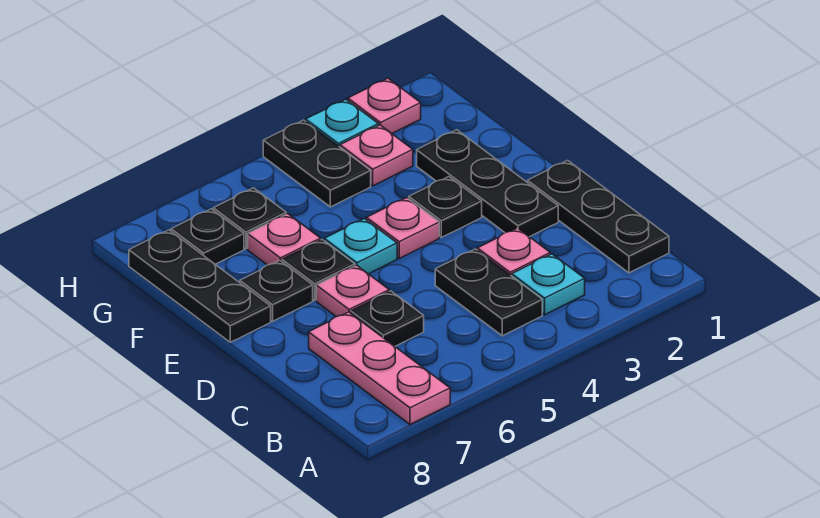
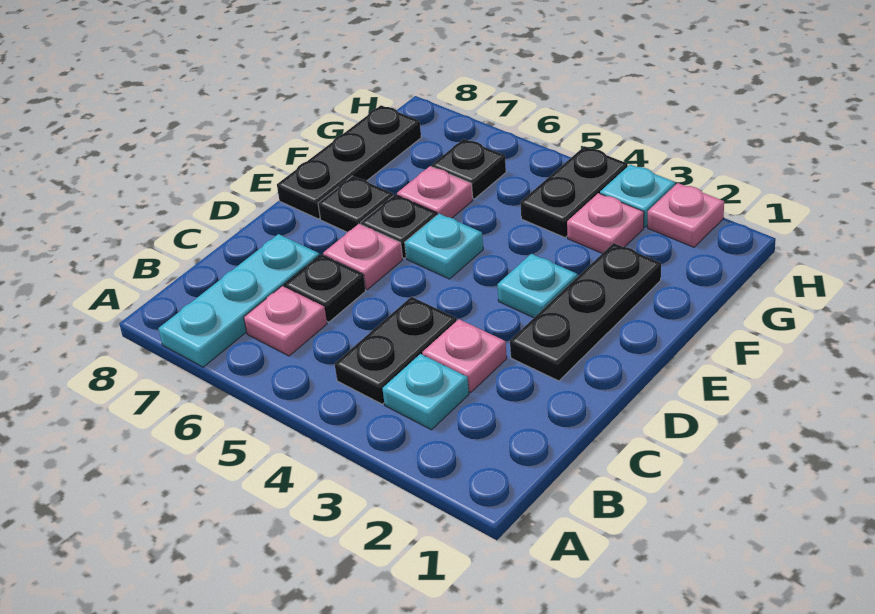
pink 1x3 plate [309,312,450,424] -> cyan 1x3 plate [159,234,319,367]
black 1x3 plate [528,160,669,273] -> none
black 1x1 plate [409,177,482,237] -> cyan 1x1 plate [497,254,577,318]
pink 1x1 plate [366,198,439,258] -> pink 1x1 plate moved to [244,286,327,356]
black 1x1 plate [171,209,244,264] -> none

